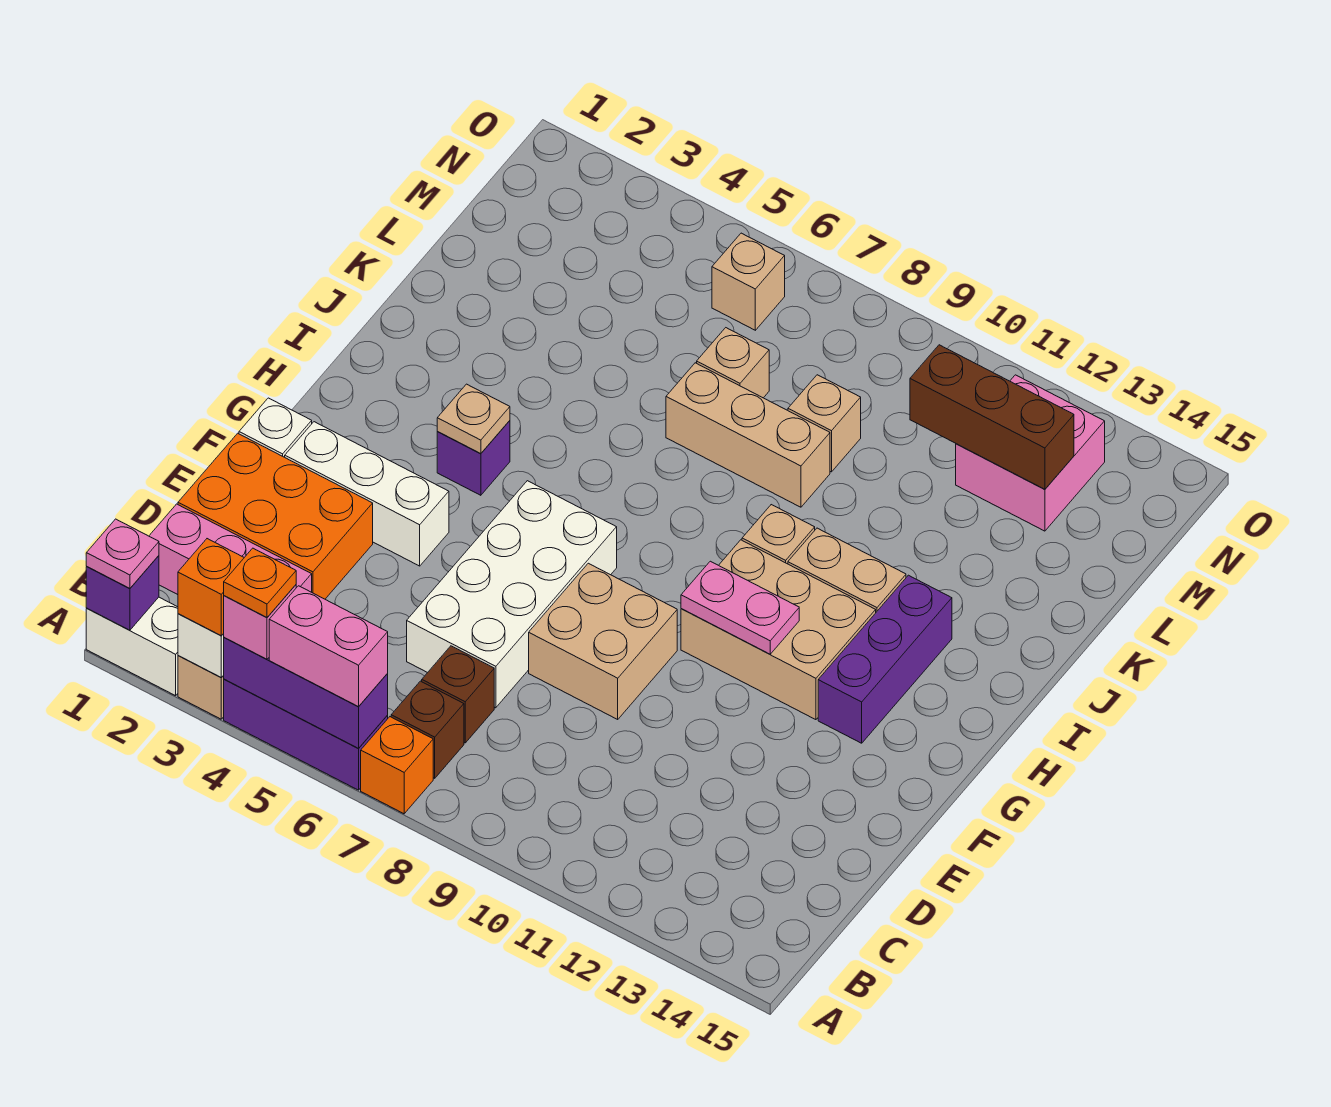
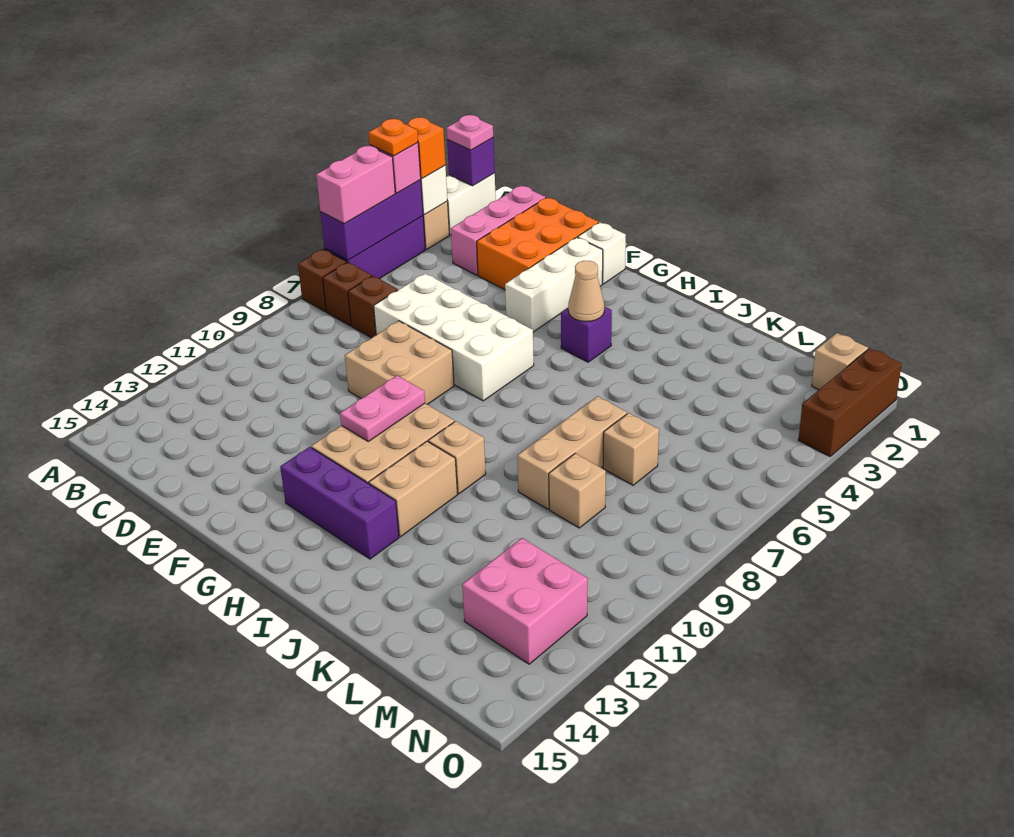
orange 1x1 brick [361,717,433,814] -> brown 1x1 brick [298,249,347,312]
tan 1x1 plate [437,384,510,454] -> tan 1x1 cone [568,261,604,322]
brown 1x3 brick [910,345,1074,489] -> brown 1x3 brick moved to [799,348,902,456]
tan 1x1 brick [712,233,785,330] -> tan 1x1 brick moved to [812,333,868,390]

